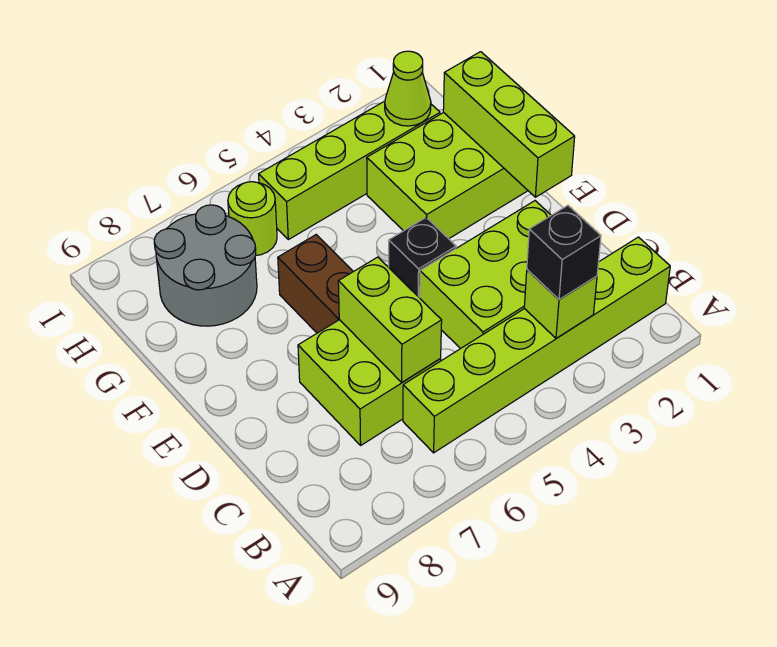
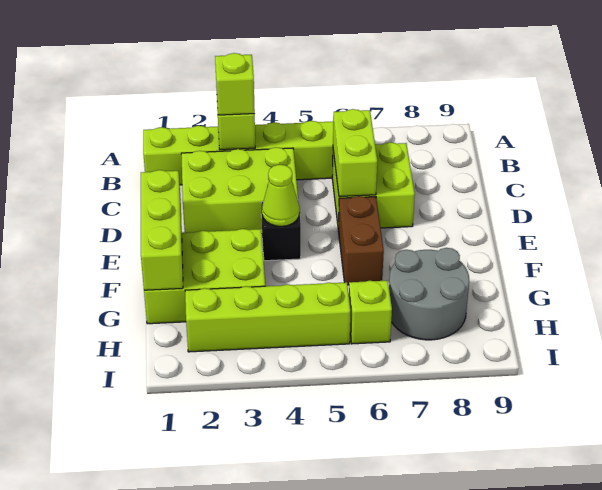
black 1x1 brick [527,206,601,299] -> lime 1x1 brick [215,53,255,115]
lime 1x1 cone [385,51,431,126] -> lime 1x1 cone moved to [262,165,300,226]
lime 1x1 round brick [228,182,277,255] -> lime 1x1 brick [349,280,392,344]

